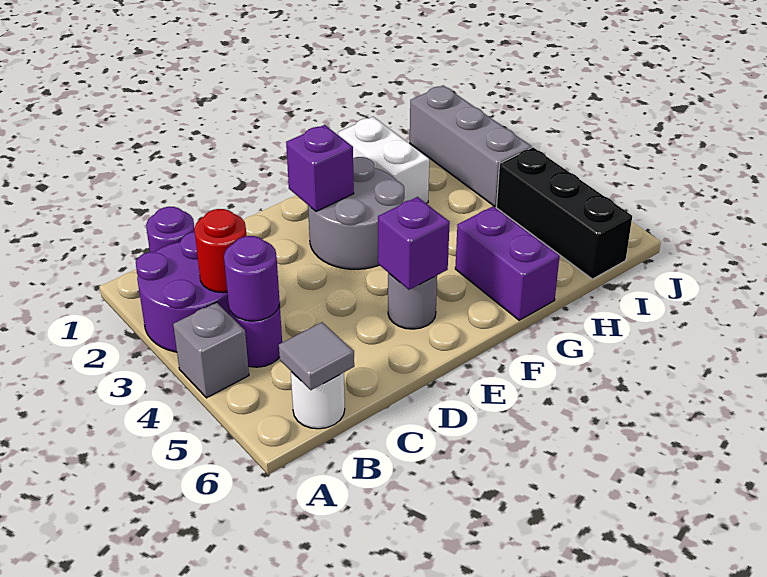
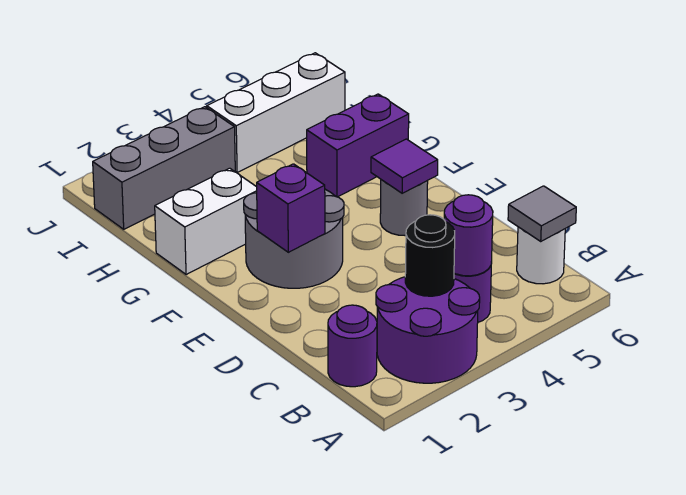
grey 1x1 brick [173,302,249,398] -> none
red 1x1 round brick [194,209,246,293] -> black 1x1 round brick [405,215,455,296]
purple 1x1 brick [378,197,450,290] -> purple 1x1 tile [371,139,438,193]
black 1x3 brick [497,147,632,279] -> white 1x3 brick [207,53,345,172]

